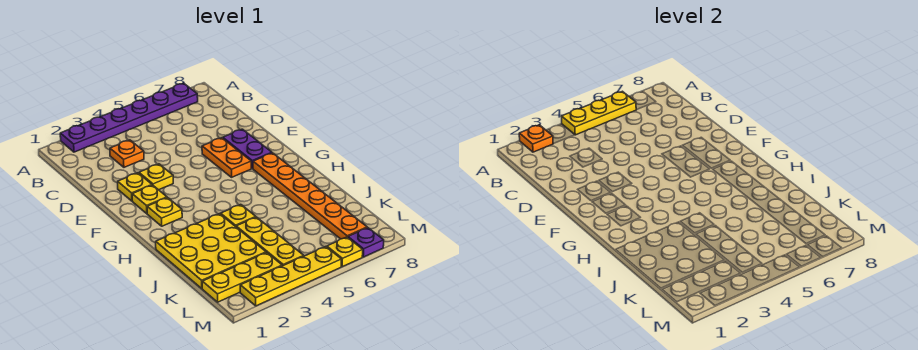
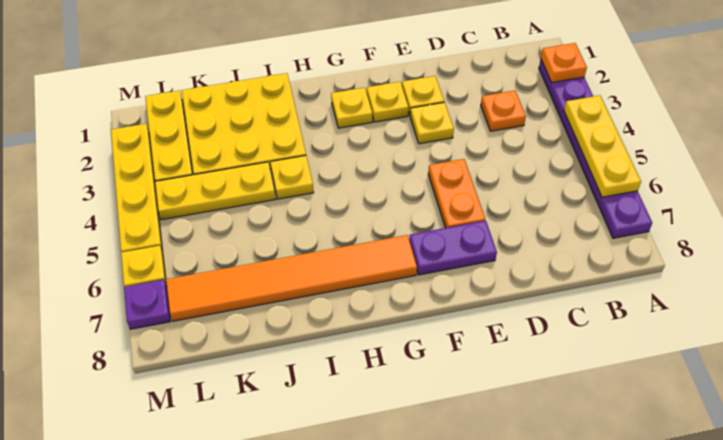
orange 1x2 plate [202,138,251,177] -> orange 1x2 plate turned to [428,159,485,228]
orange 1x6 plate [253,153,367,239] -> orange 1x6 tile [166,235,417,321]

